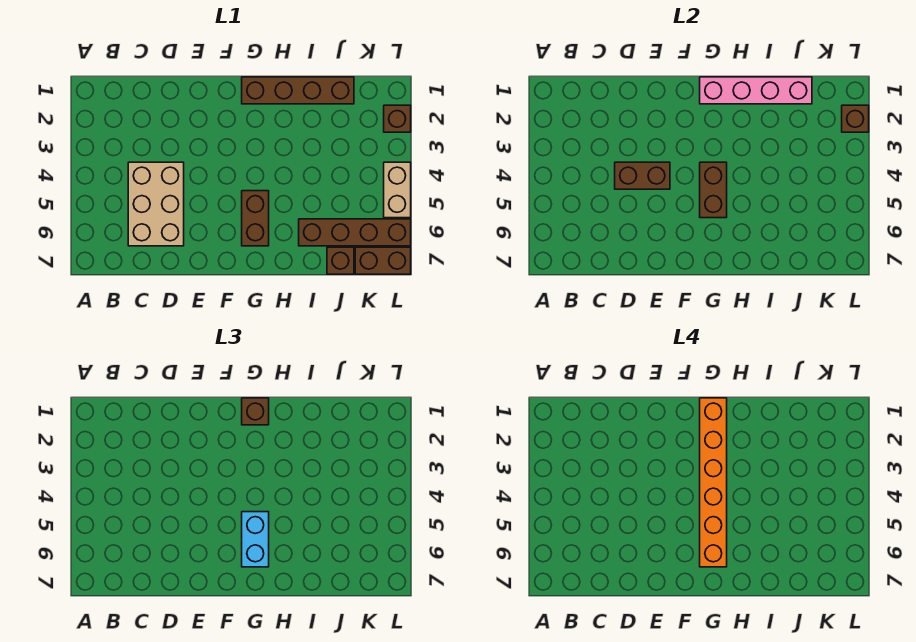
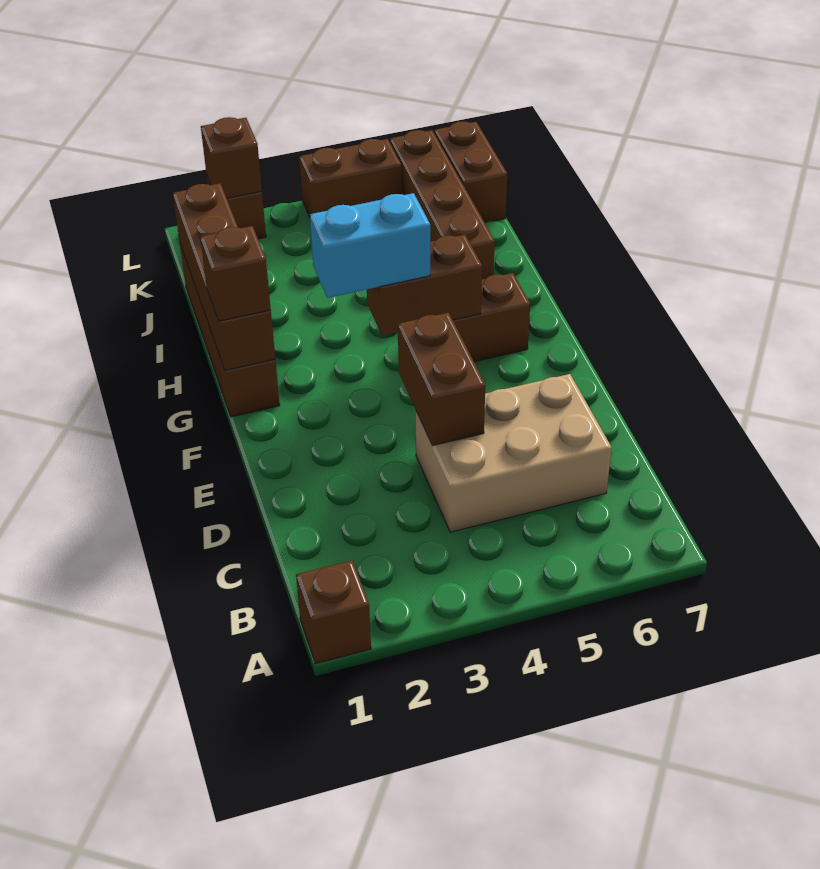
pink 1x4 brick [700,77,812,104] -> brown 1x4 brick [173,183,275,370]
orange 1x6 brick [700,398,727,567] -> none
cyan 1x2 brick [242,512,269,567] -> cyan 1x2 brick moved to [310,193,430,298]
brown 1x1 brick [327,247,354,274] -> brown 1x1 brick moved to [296,561,371,664]
tan 1x2 brick [384,162,411,218] -> brown 1x2 brick [299,139,402,217]

